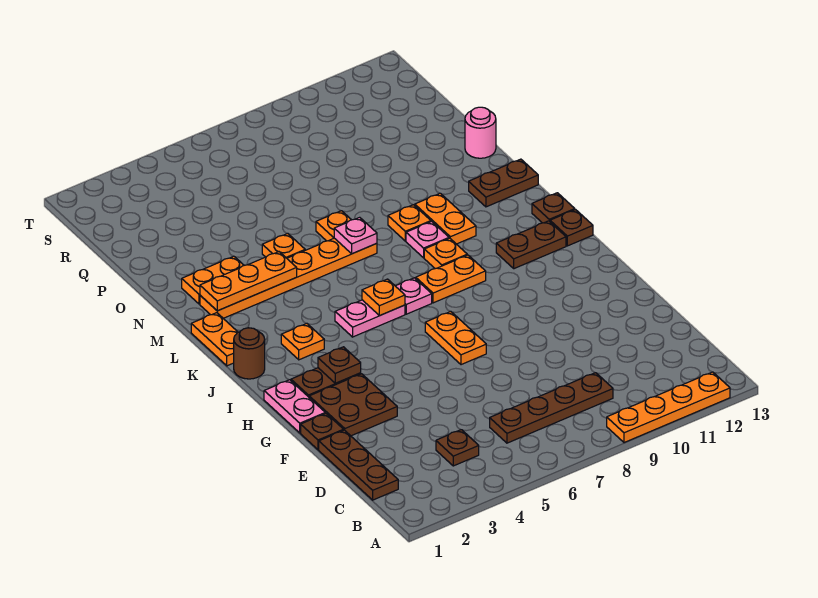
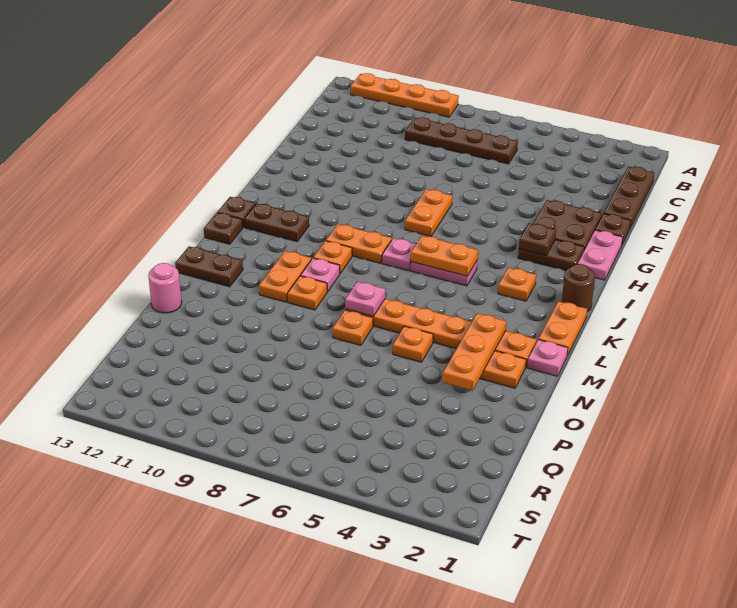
brown 1x1 plate [436,430,479,466] -> none
orange 1x1 plate [362,279,405,315] -> orange 1x2 plate [411,236,478,276]
none -> pink 1x1 plate [527,340,568,376]
orange 1x3 plate [200,252,297,311] -> orange 1x3 plate turned to [442,313,506,391]

